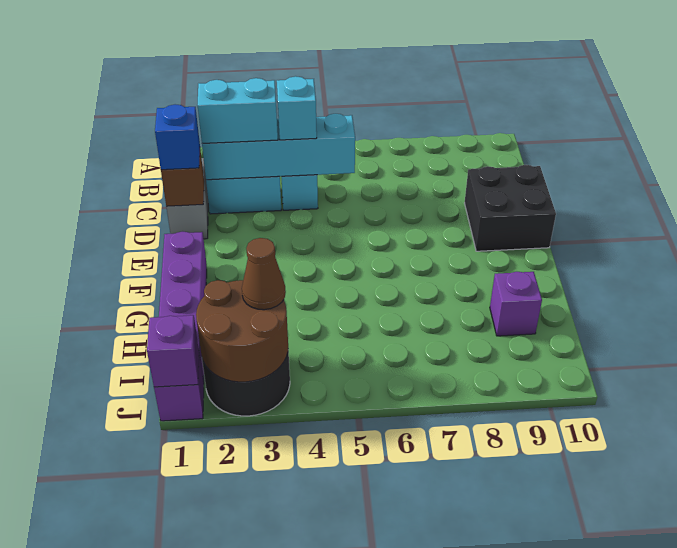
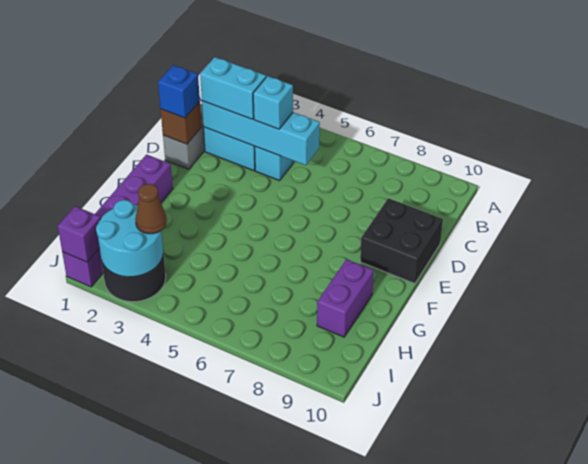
purple 1x1 brick [490,272,542,336] -> purple 1x2 brick [317,259,374,337]
brown 2x2 round brick [196,280,288,382] -> cyan 2x2 round brick [96,200,163,277]

